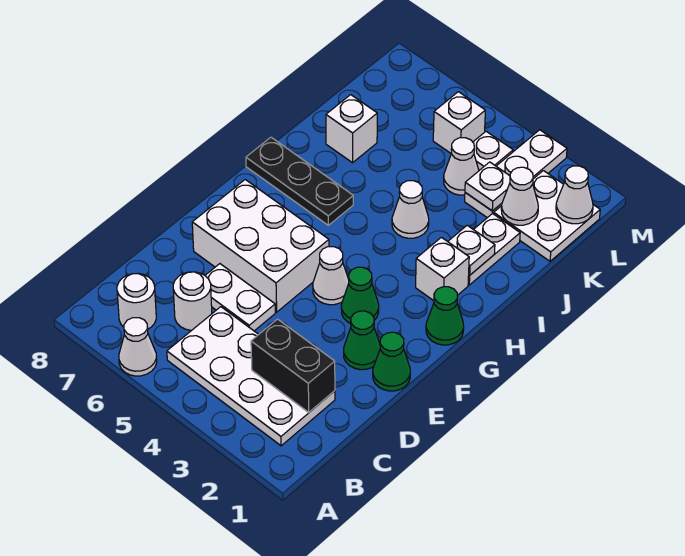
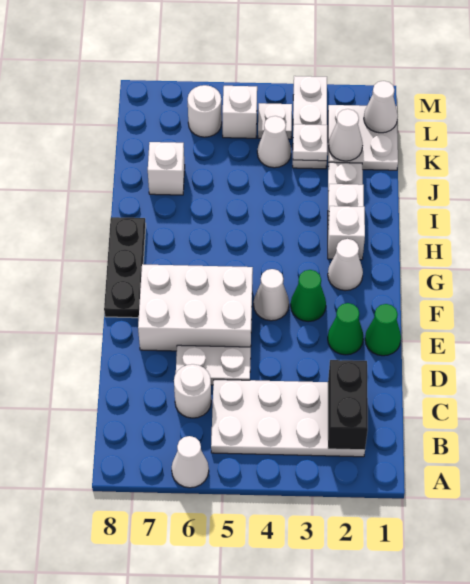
white 1x1 round brick [117,273,156,329] -> white 1x1 round brick moved to [188,85,222,137]
black 1x2 brick [251,319,335,412] -> black 1x2 brick turned to [328,360,368,450]
green 1x1 cone [426,287,464,345] -> none
black 1x3 plate [246,137,353,225] -> black 1x3 plate turned to [104,217,146,318]
white 1x1 cone [392,181,429,238] -> white 1x1 cone moved to [328,239,363,291]

